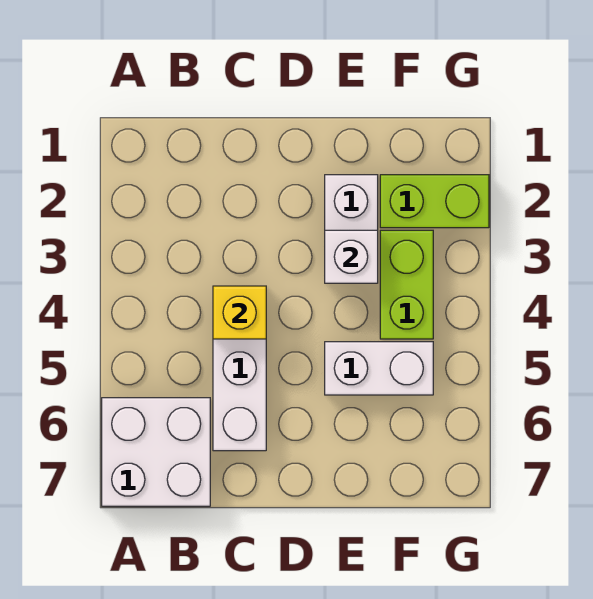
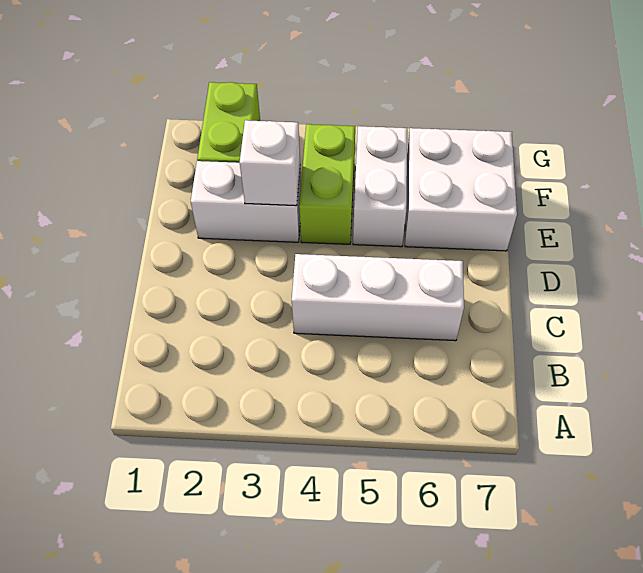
white 2x2 brick [102,398,210,506] -> white 2x2 brick moved to [405,128,517,251]
yellow 1x1 brick [213,286,266,339] -> none
lime 1x2 brick [380,230,433,339] -> lime 1x2 brick turned to [299,124,355,244]

